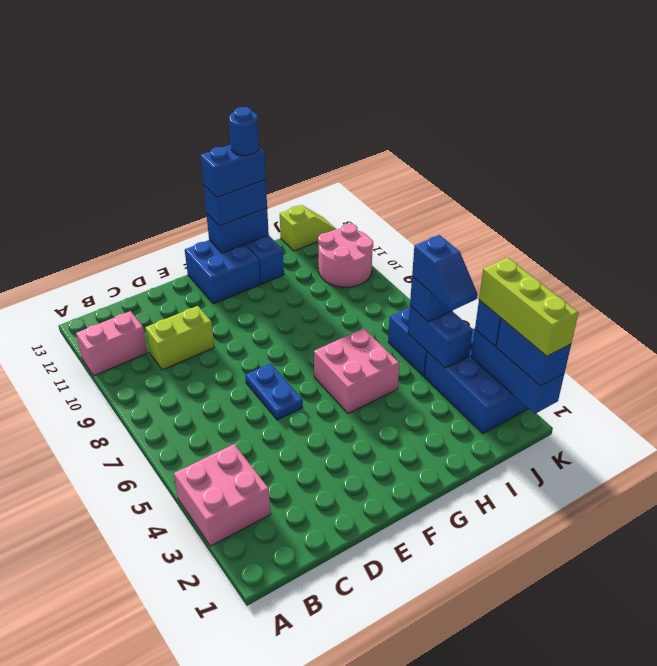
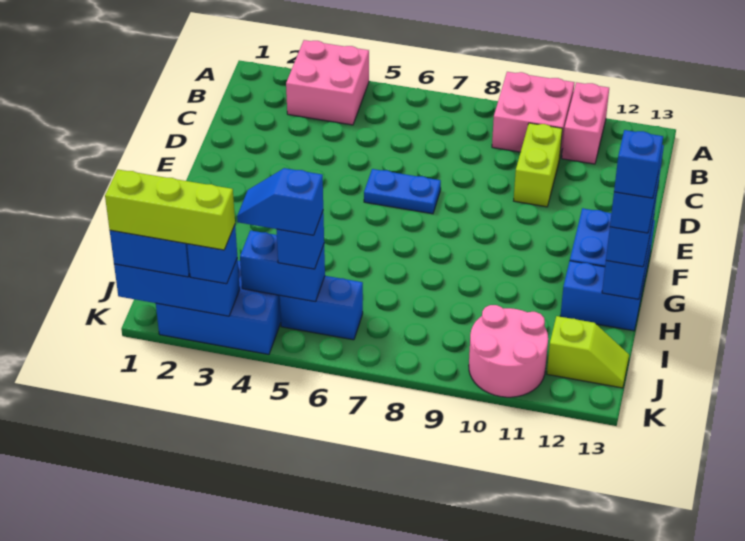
pink 2x2 brick [314,328,399,413] -> pink 2x2 brick moved to [492,72,574,156]
blue 1x1 round brick [229,107,259,155] -> blue 1x1 brick [614,130,663,198]
lime 1x2 slope [280,205,336,251] -> lime 1x2 slope turned to [547,316,629,388]

